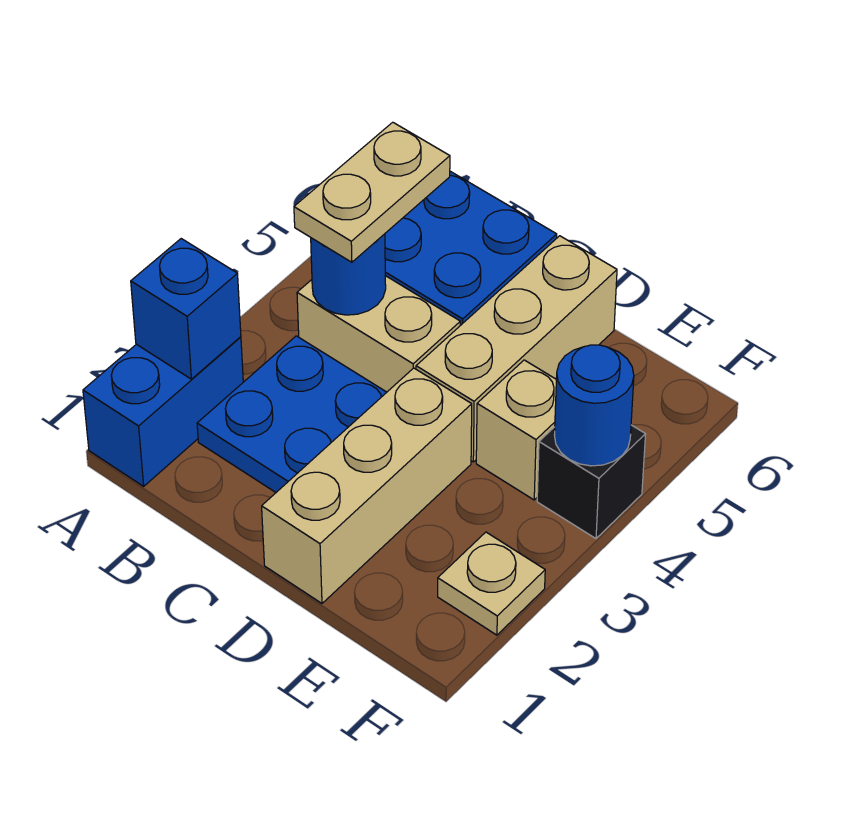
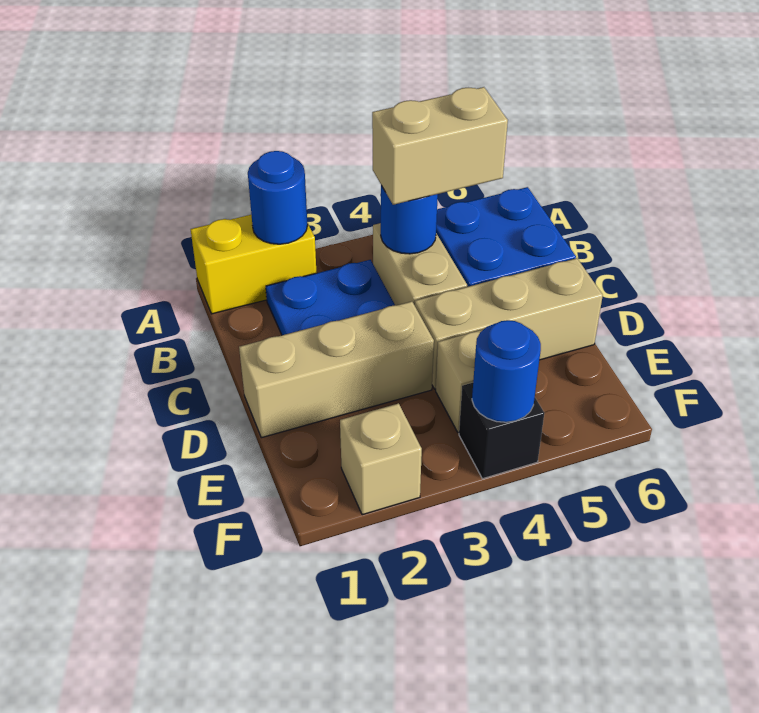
blue 1x2 brick [83,337,243,486] -> yellow 1x2 brick [191,215,316,314]
blue 1x1 brick [131,239,241,379] -> blue 1x1 round brick [248,151,308,244]
tan 1x2 plate [294,122,450,262] -> tan 1x2 brick [372,87,508,205]
tan 1x1 plate [438,532,545,635] -> tan 1x1 brick [340,403,422,515]

